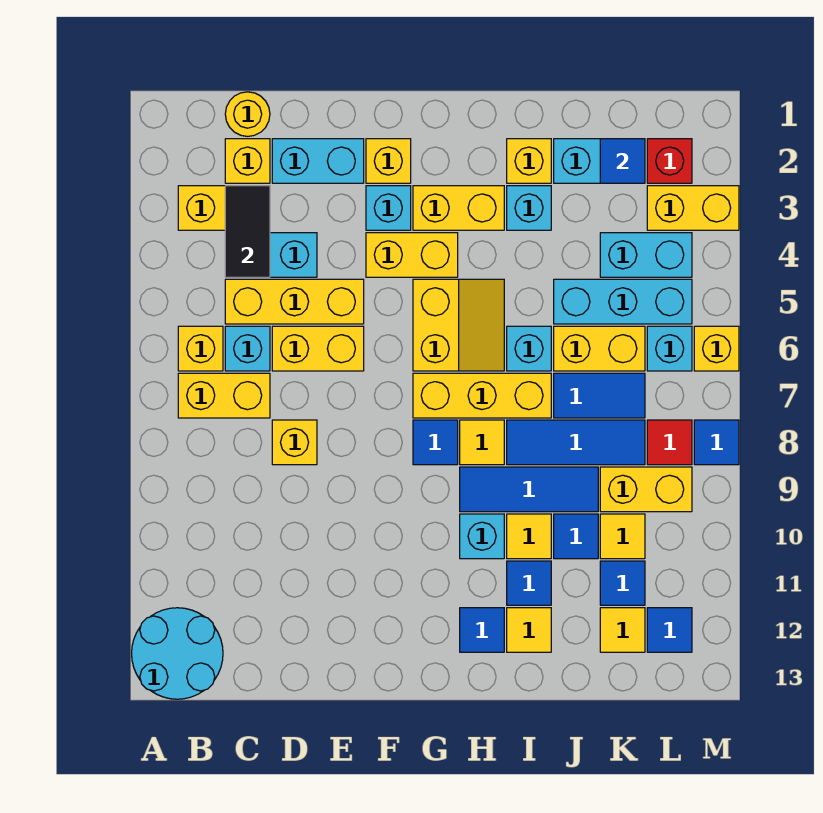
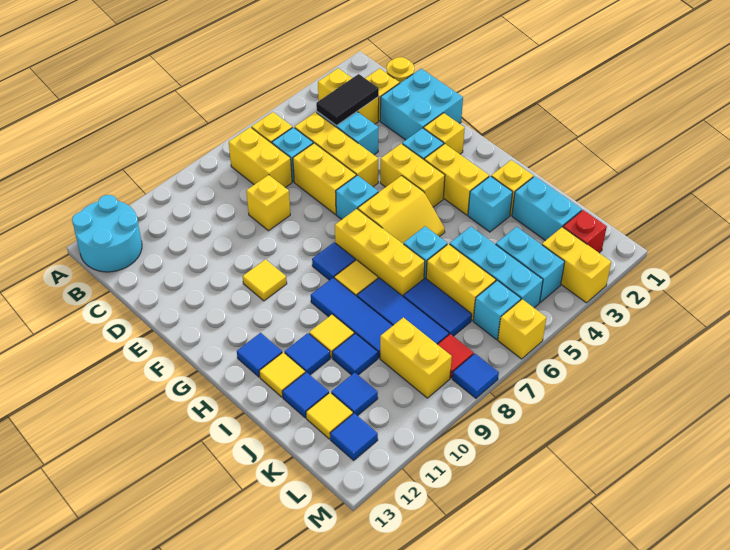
cyan 1x2 brick [272,139,364,183] -> cyan 2x2 brick [380,69,463,140]
cyan 1x1 brick [460,514,504,559] -> cyan 1x1 brick moved to [336,175,378,219]
blue 1x1 tile [600,139,645,183] -> blue 1x1 tile moved to [282,372,329,418]
yellow 1x1 tile [600,514,645,559] -> yellow 1x1 tile moved to [243,259,287,301]

